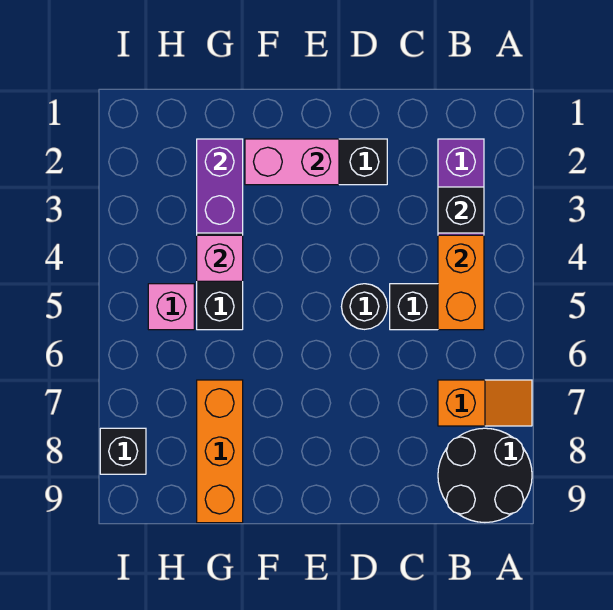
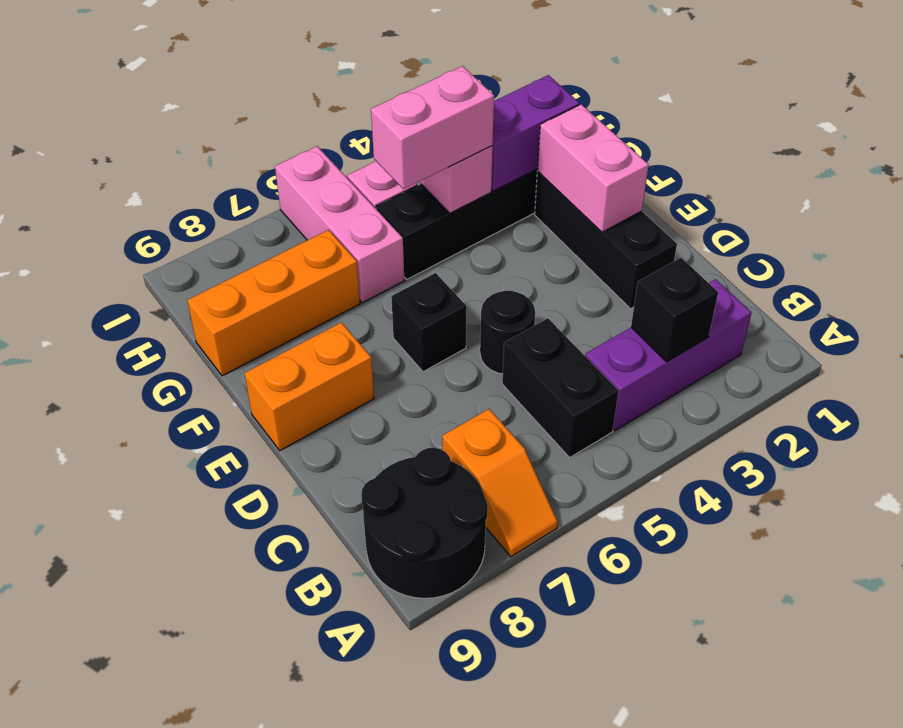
orange 1x2 brick [438,235,484,330] -> orange 1x2 brick moved to [244,322,374,450]
none -> pink 1x2 brick [371,66,494,189]
none -> pink 1x3 brick [275,146,405,303]
black 1x1 brick [100,428,146,474] -> black 1x1 brick moved to [391,273,467,372]

